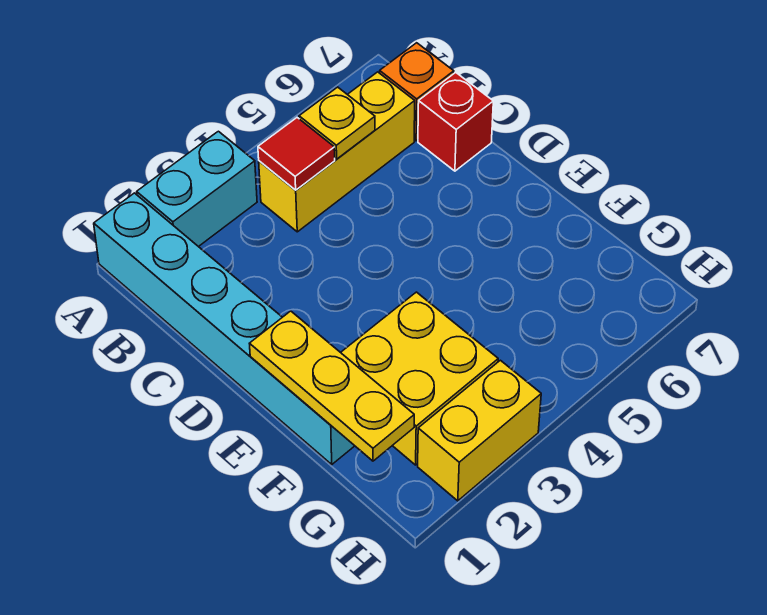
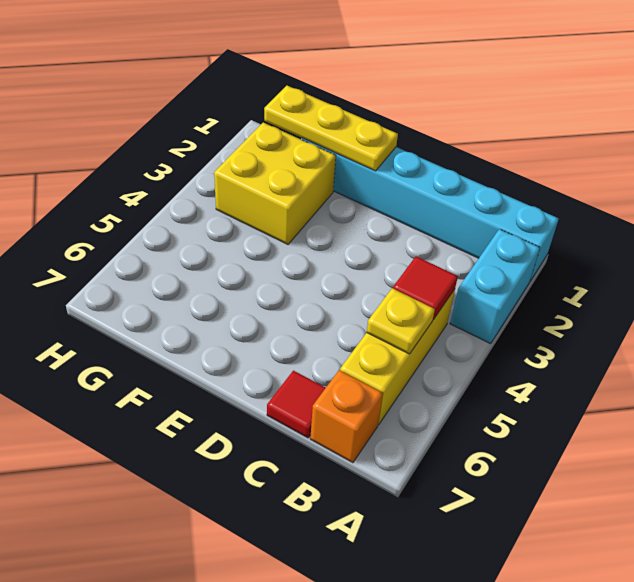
red 1x1 brick [418,72,493,171] -> red 1x1 tile [267,371,326,438]
yellow 1x2 brick [418,360,541,501] -> none

